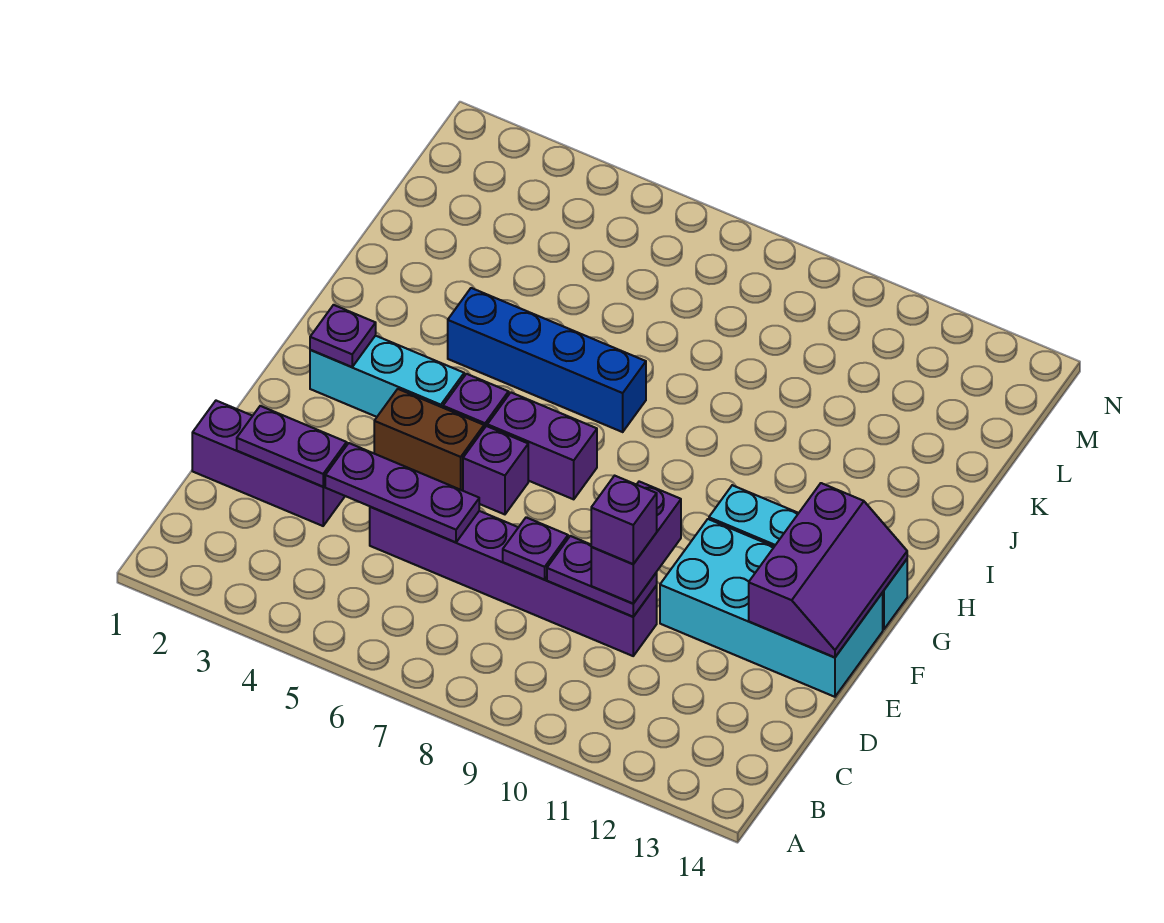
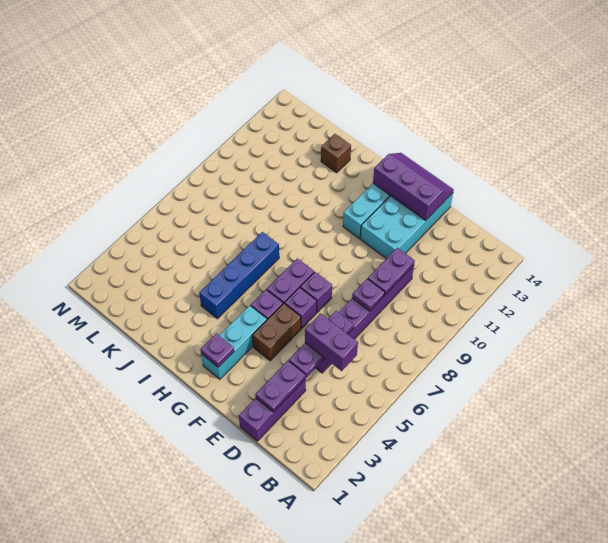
purple 1x2 brick [591,482,681,604] -> purple 1x2 brick moved to [305,314,358,371]
purple 1x1 brick [591,476,657,564] -> purple 1x1 brick moved to [300,272,332,313]
none -> brown 1x1 brick [321,134,351,173]

